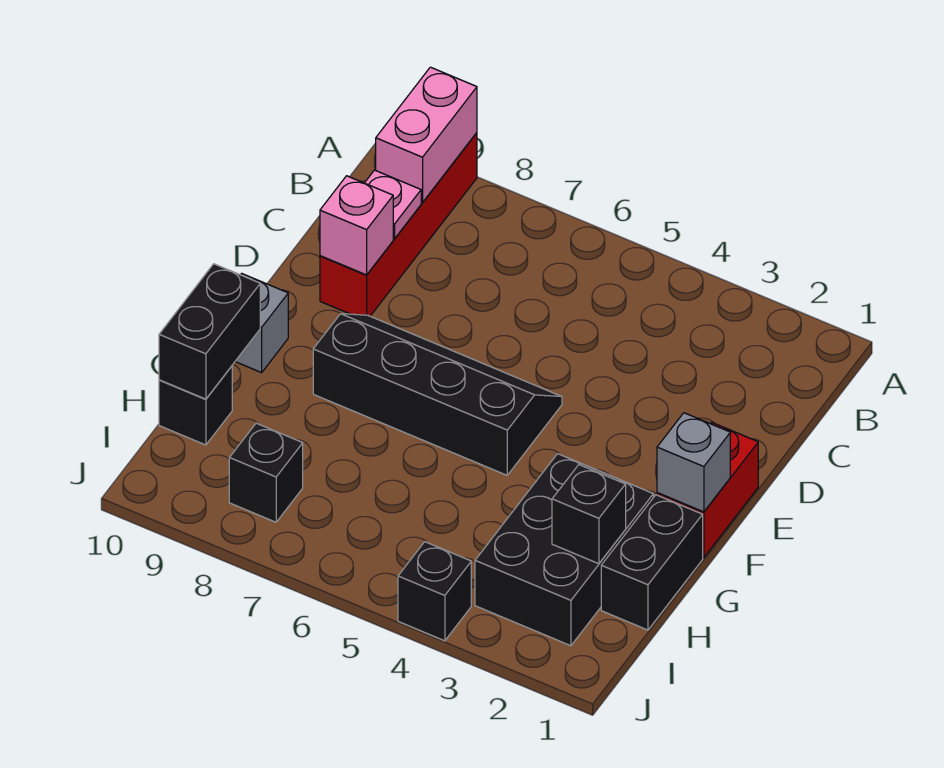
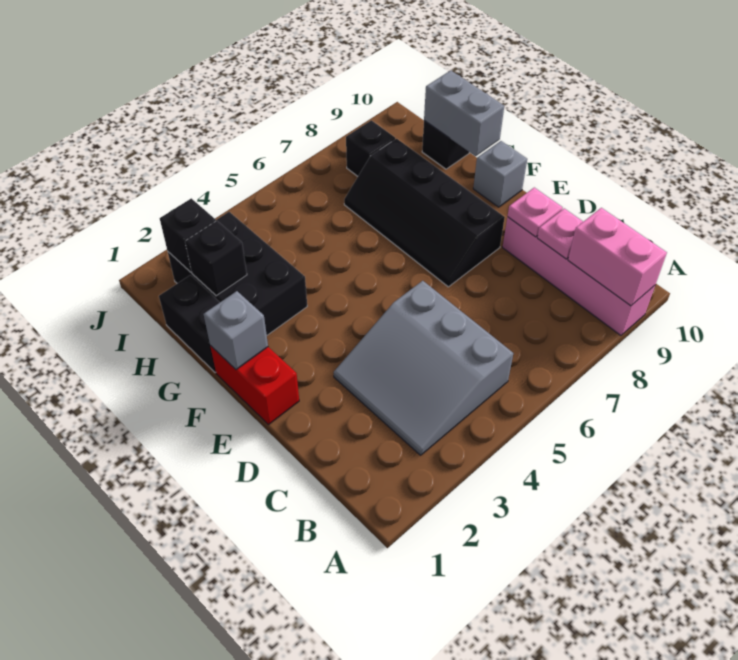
red 1x4 brick [320,133,477,316] -> pink 1x4 brick [503,217,655,335]
none -> grey 3x3 slope [334,281,513,455]
pink 1x1 brick [320,176,393,275] -> pink 1x1 plate [507,188,563,237]
black 2x4 slope [313,314,562,475] -> black 2x4 slope turned to [344,139,505,287]
black 1x2 brick [159,264,260,399] -> grey 1x2 brick [424,70,504,156]
black 1x1 brick [398,542,471,641] -> black 1x1 brick moved to [160,198,216,272]

